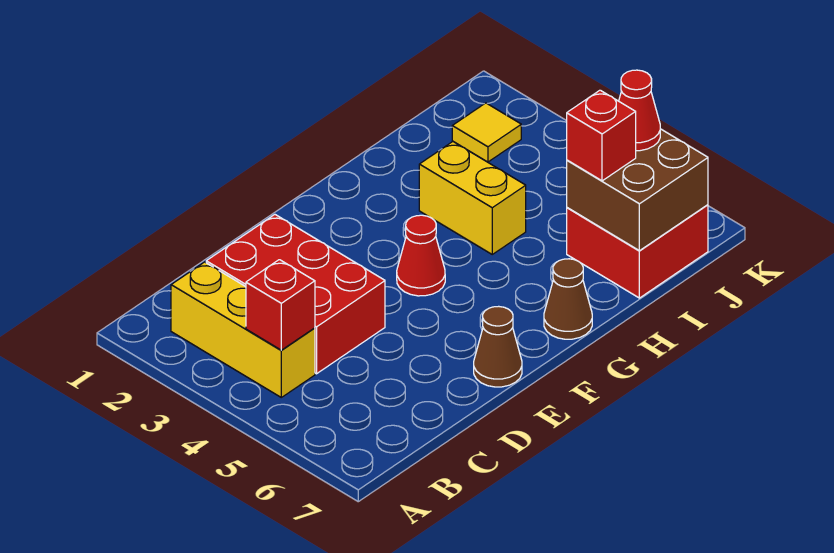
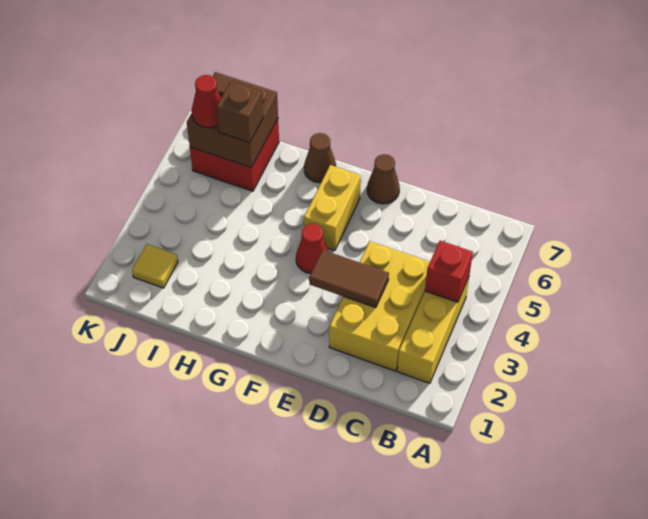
red 2x3 brick [206,215,385,374] -> yellow 2x3 brick [329,241,430,371]
none -> brown 1x2 tile [309,250,389,308]
yellow 1x2 brick [419,142,526,254] -> yellow 1x2 brick moved to [304,165,361,250]
red 1x1 brick [567,90,636,181] -> brown 1x1 brick [216,81,263,143]

